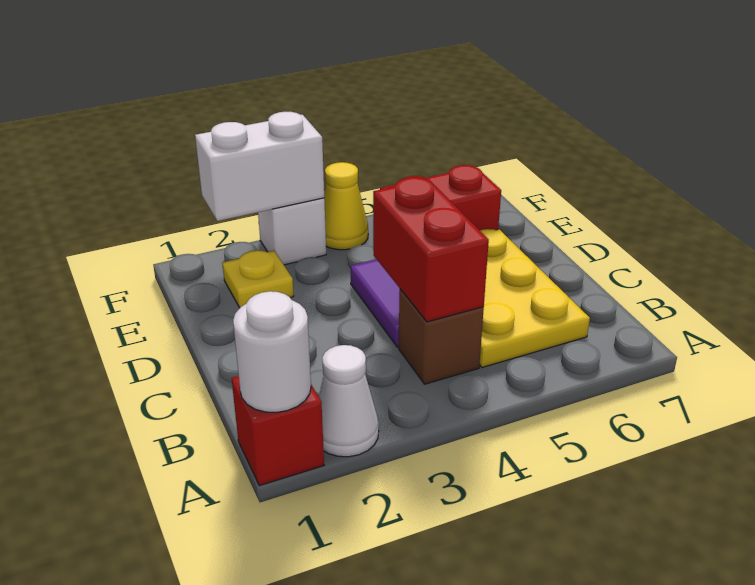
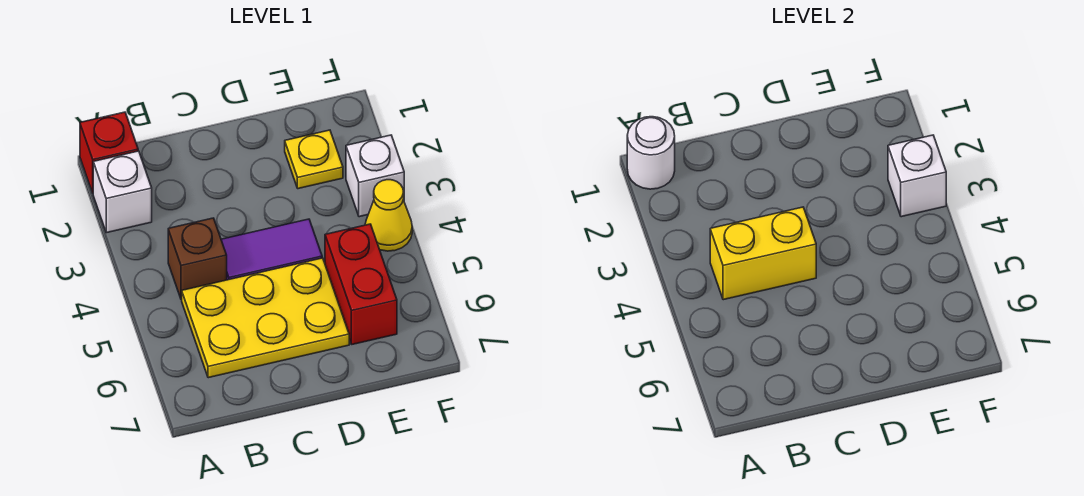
white 1x1 cone [319,345,379,457] -> white 1x1 brick [93,151,152,233]
red 1x2 brick [373,177,489,322] -> yellow 1x2 brick [710,207,816,300]
white 1x2 brick [195,112,324,221] -> white 1x1 brick [888,135,946,217]

